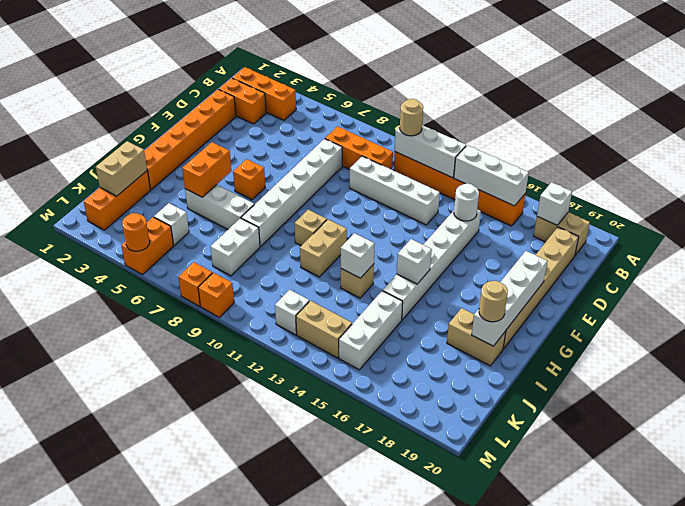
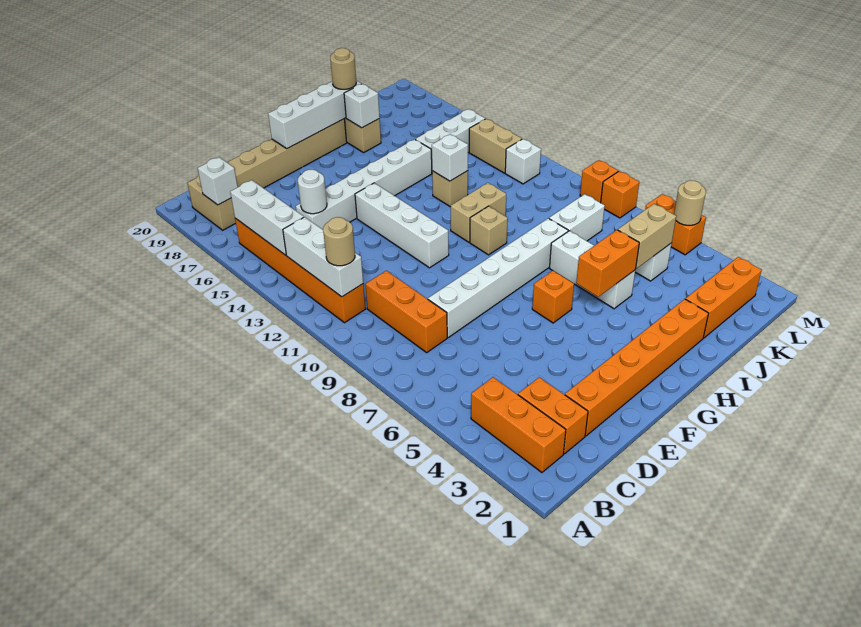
white 1x4 brick [350,156,440,225] -> white 1x4 brick moved to [355,183,449,268]
white 1x1 brick [397,239,432,284] -> white 1x1 brick moved to [344,84,380,128]
tan 1x2 brick [96,141,147,196] -> tan 1x2 brick moved to [618,204,676,269]
orange 1x2 brick [121,217,174,275] -> orange 1x2 brick turned to [645,194,706,255]
orange 1x1 round brick [122,213,150,251] -> tan 1x1 round brick [674,181,706,225]

